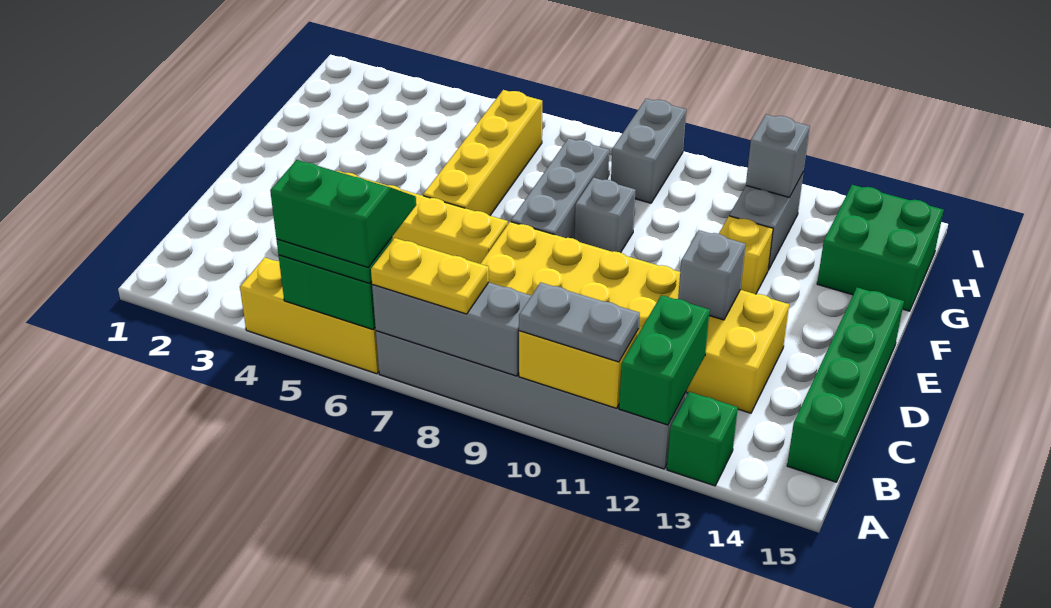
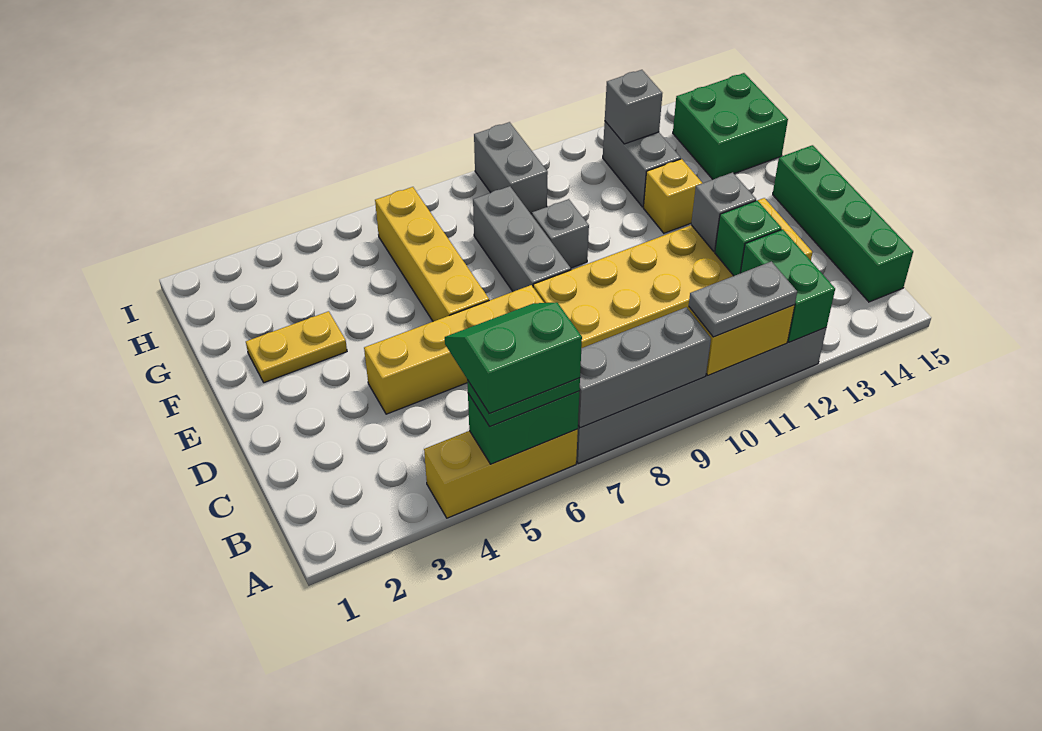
yellow 1x2 plate [371,238,489,314] -> yellow 1x2 plate moved to [246,311,347,383]
green 1x1 brick [667,392,738,486] -> green 1x1 brick moved to [715,200,782,276]

